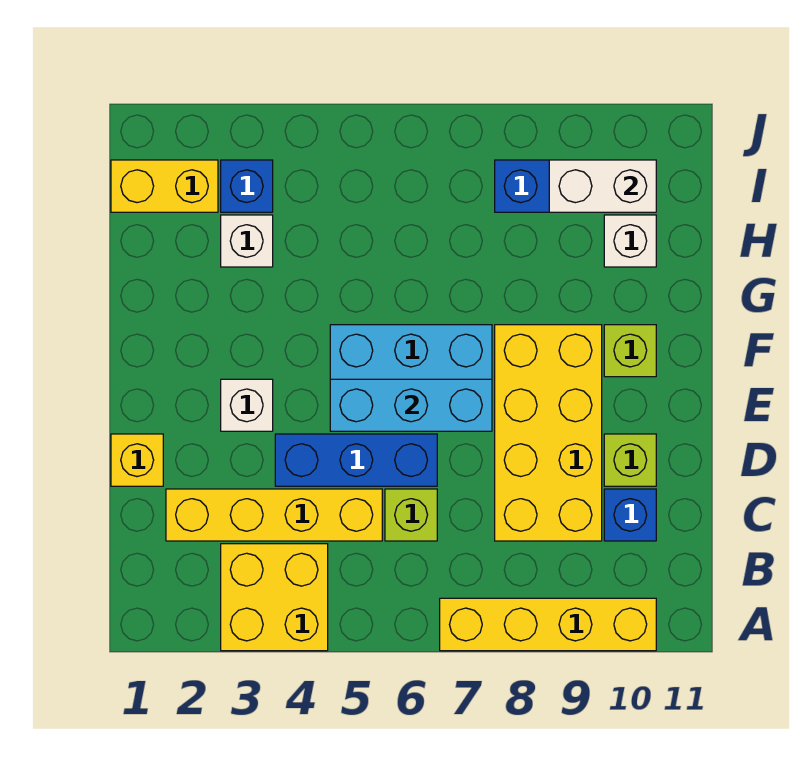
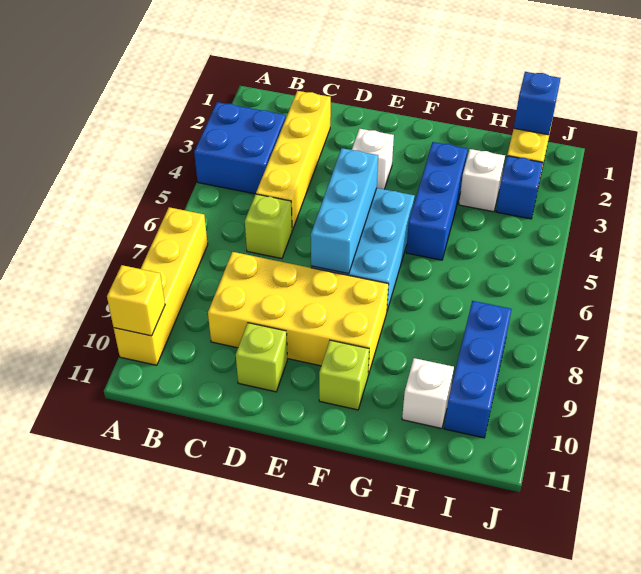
yellow 2x2 brick [221,544,328,651] -> blue 2x2 brick [194,102,286,194]
blue 1x1 brick [604,489,656,541] -> blue 1x1 brick moved to [514,72,561,135]
yellow 1x1 brick [111,434,163,486] -> yellow 1x1 brick moved to [107,265,165,336]
blue 1x3 brick [275,434,437,486] -> blue 1x3 brick moved to [406,142,468,260]
white 1x2 brick [549,160,656,212] -> none

